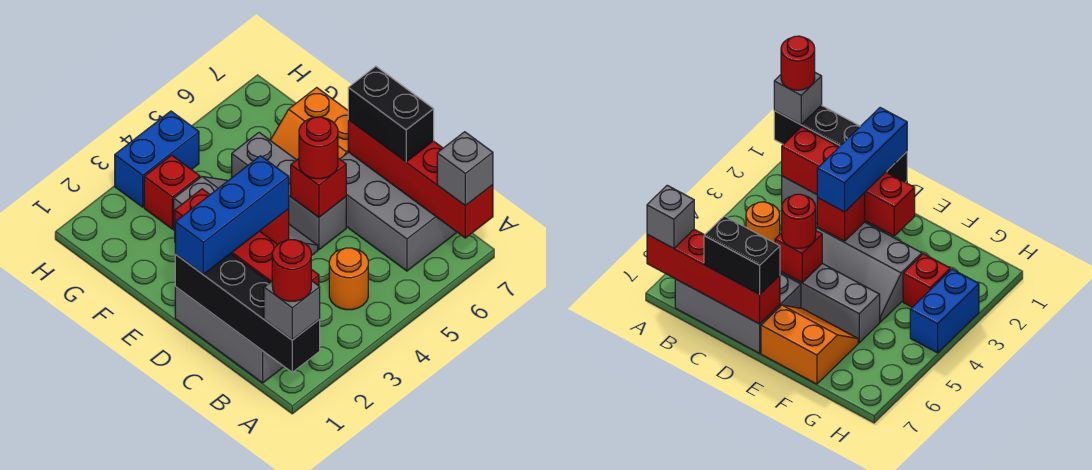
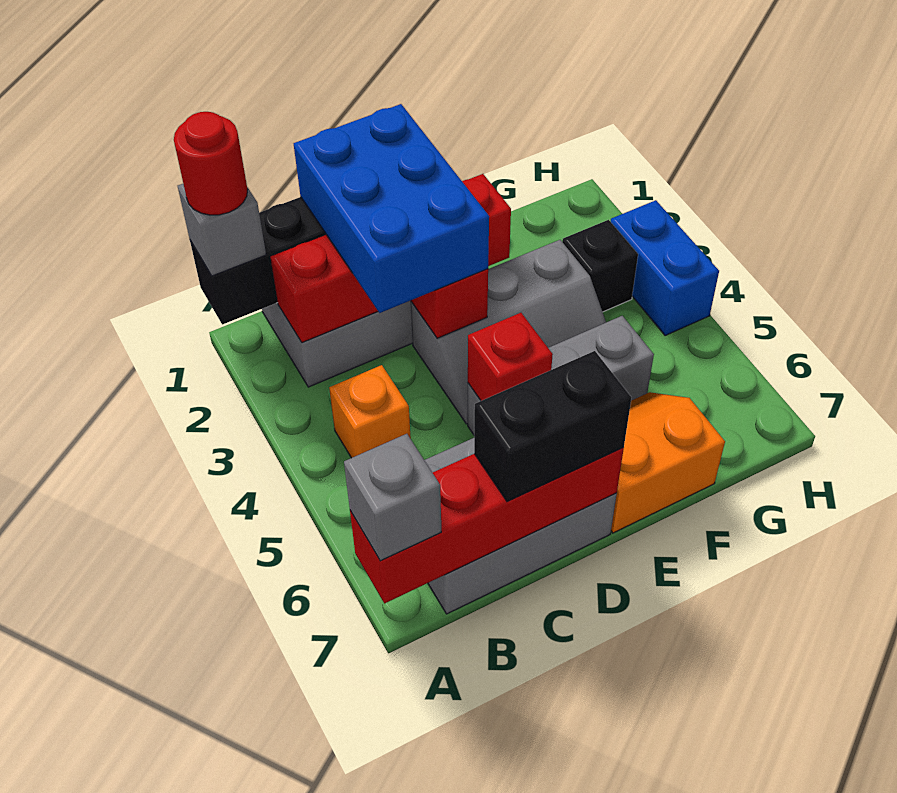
orange 1x1 round brick [329,248,368,310] -> orange 1x1 brick [329,365,411,458]
blue 1x3 brick [175,156,289,274] -> blue 2x3 brick [294,104,489,313]
red 1x1 round brick [299,117,338,179] -> none
red 1x1 brick [144,155,200,229] -> black 1x1 brick [562,220,638,312]

